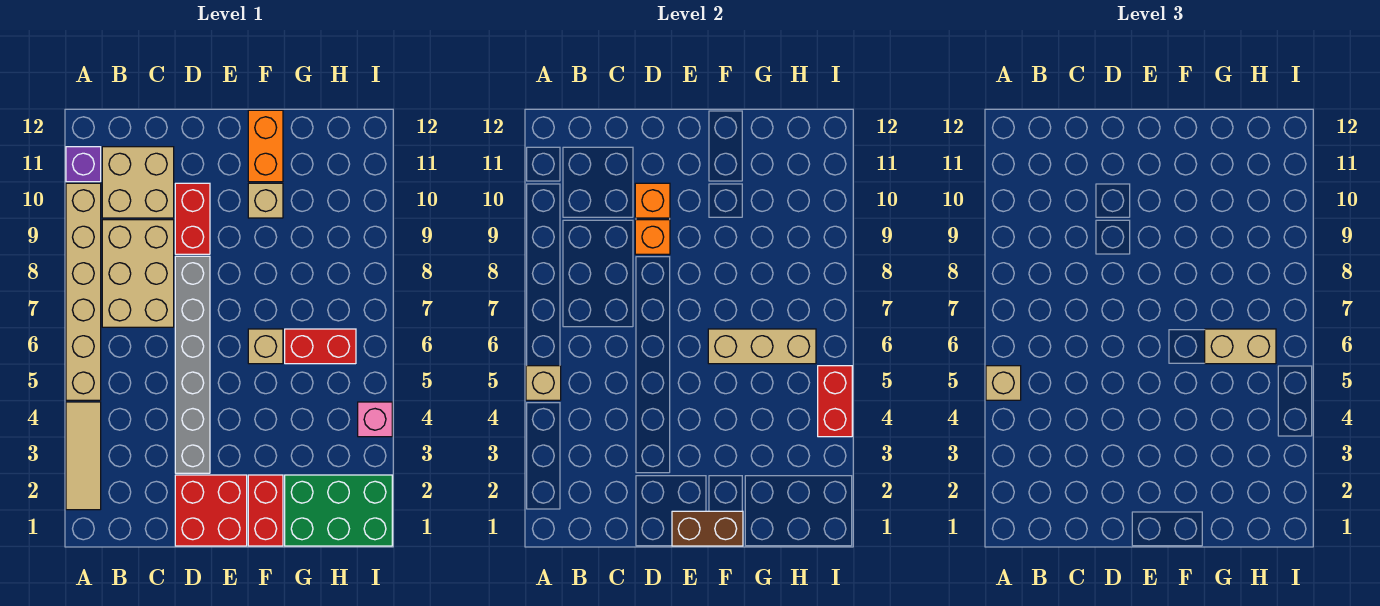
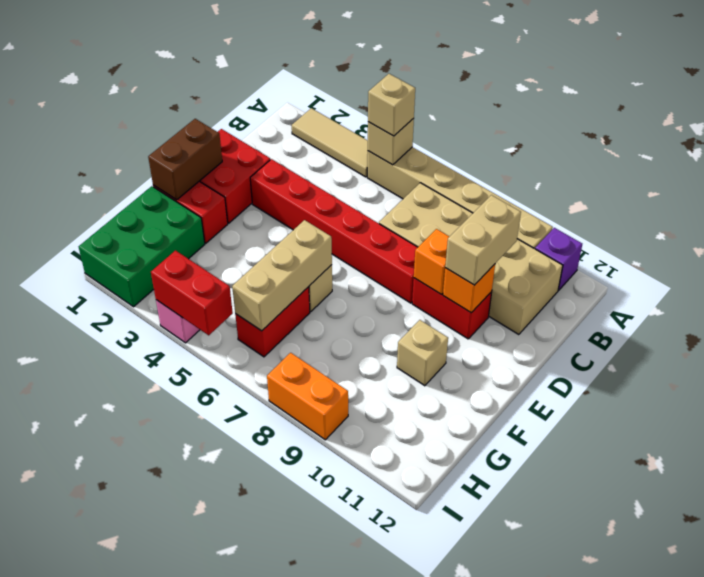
grey 1x6 brick [175,256,210,473] -> red 1x6 brick [250,159,418,303]
orange 1x2 brick [248,110,283,182] -> orange 1x2 brick moved to [267,353,348,440]
tan 1x2 brick [1205,329,1276,364] -> tan 1x2 brick moved to [445,195,521,285]

